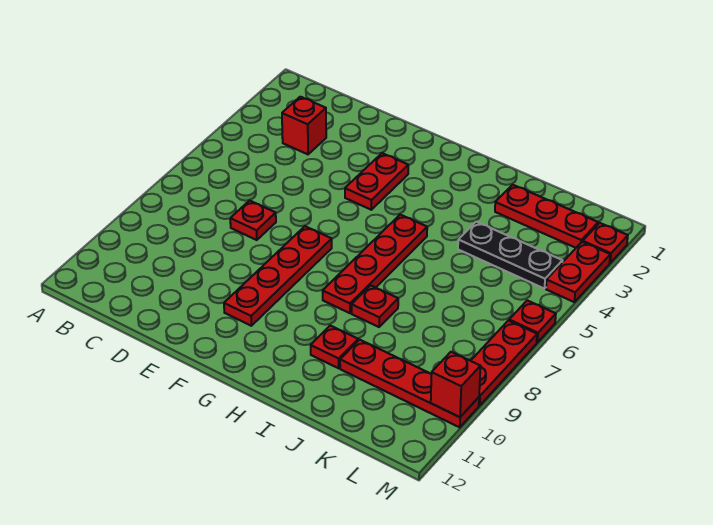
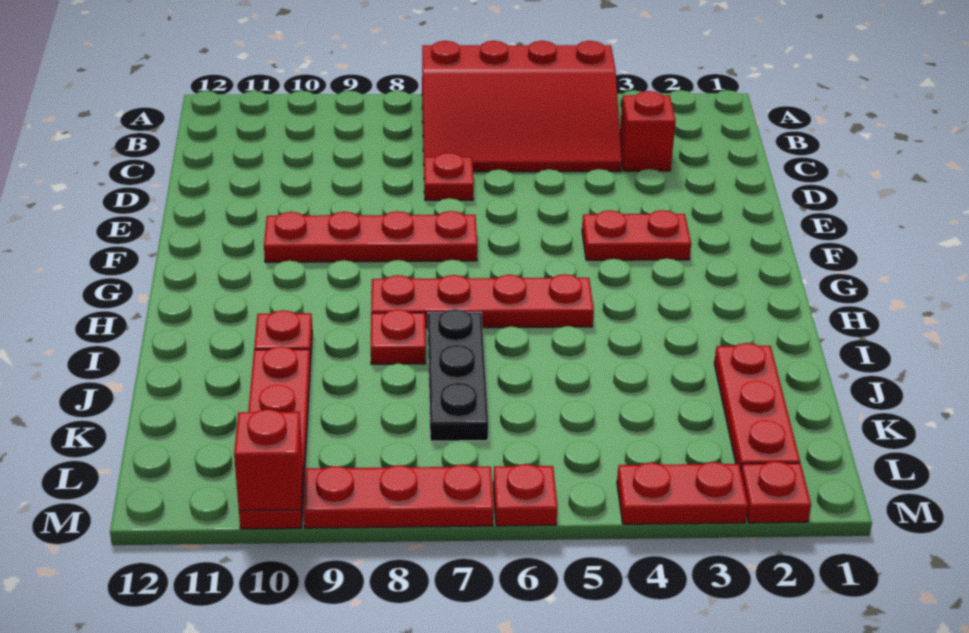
none -> red 3x4 slope [422,41,622,172]
black 1x3 plate [458,222,562,289] -> black 1x3 plate moved to [428,309,488,441]

